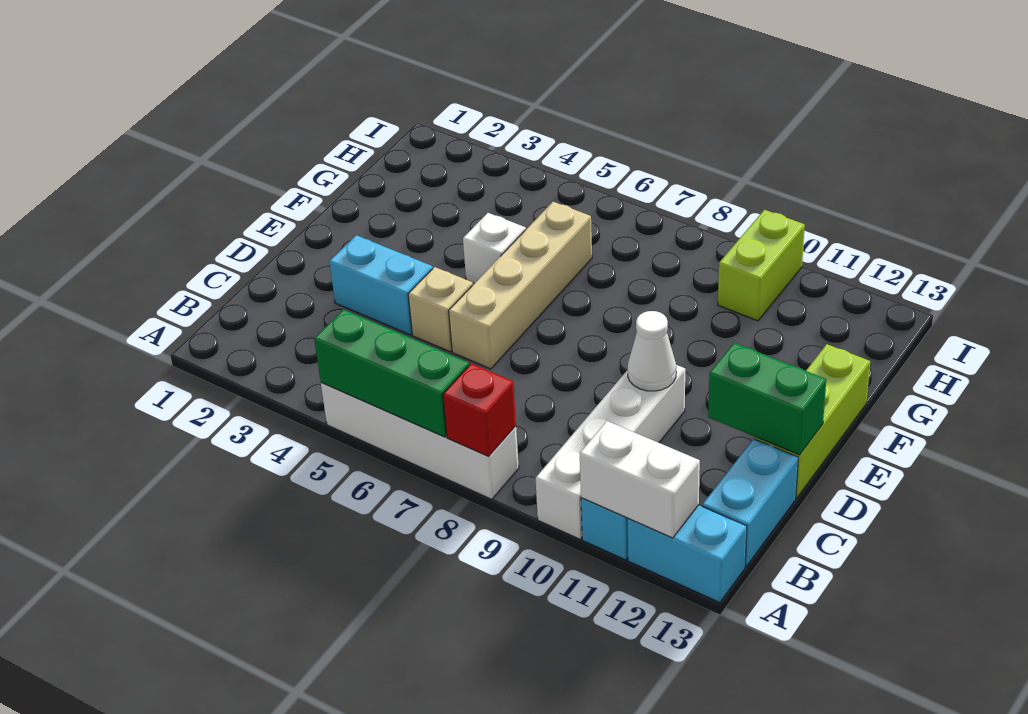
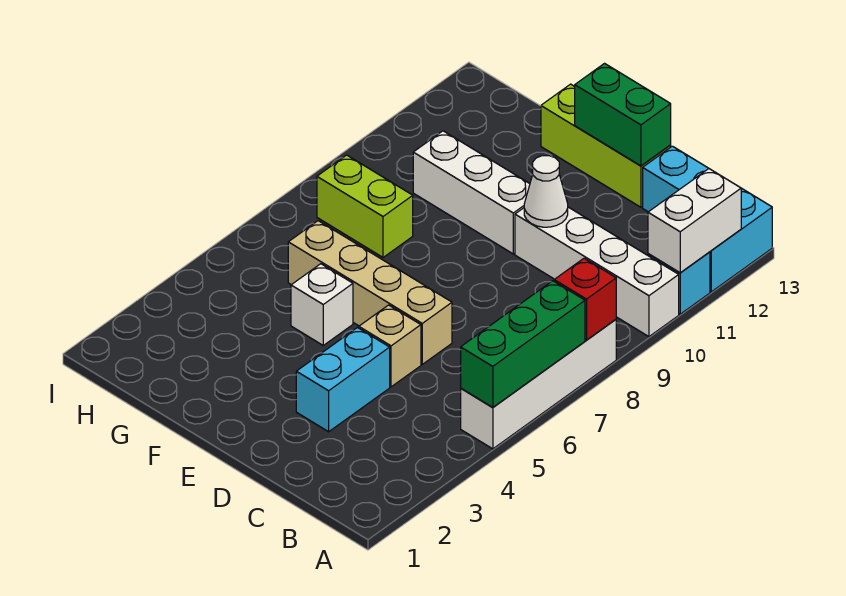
green 1x2 brick [708,343,826,455] -> green 1x2 brick turned to [575,63,671,166]
none -> white 1x3 brick [413,131,530,254]
lime 1x2 brick [718,210,805,321] -> lime 1x2 brick moved to [317,155,413,257]

